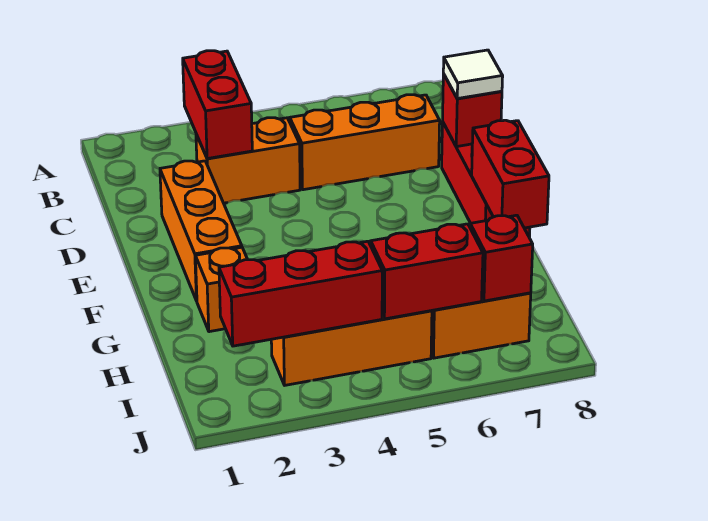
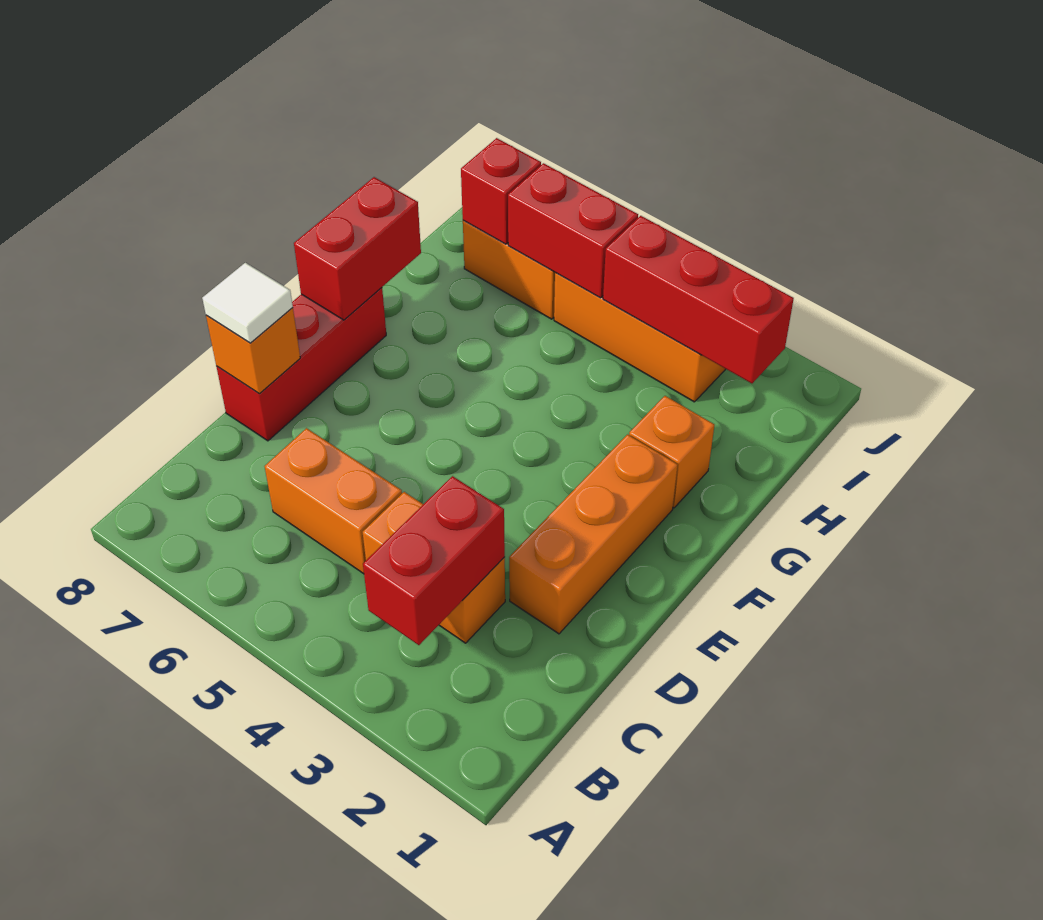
orange 1x3 brick [290,95,440,190] -> orange 1x2 brick [265,428,402,574]
red 1x1 brick [443,74,502,147] -> orange 1x1 brick [206,308,300,394]

